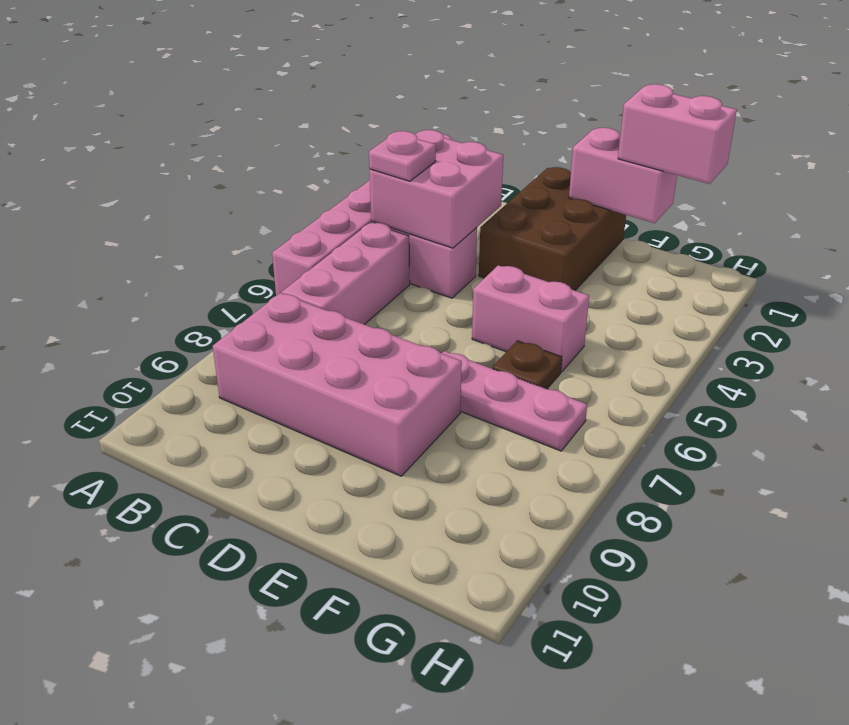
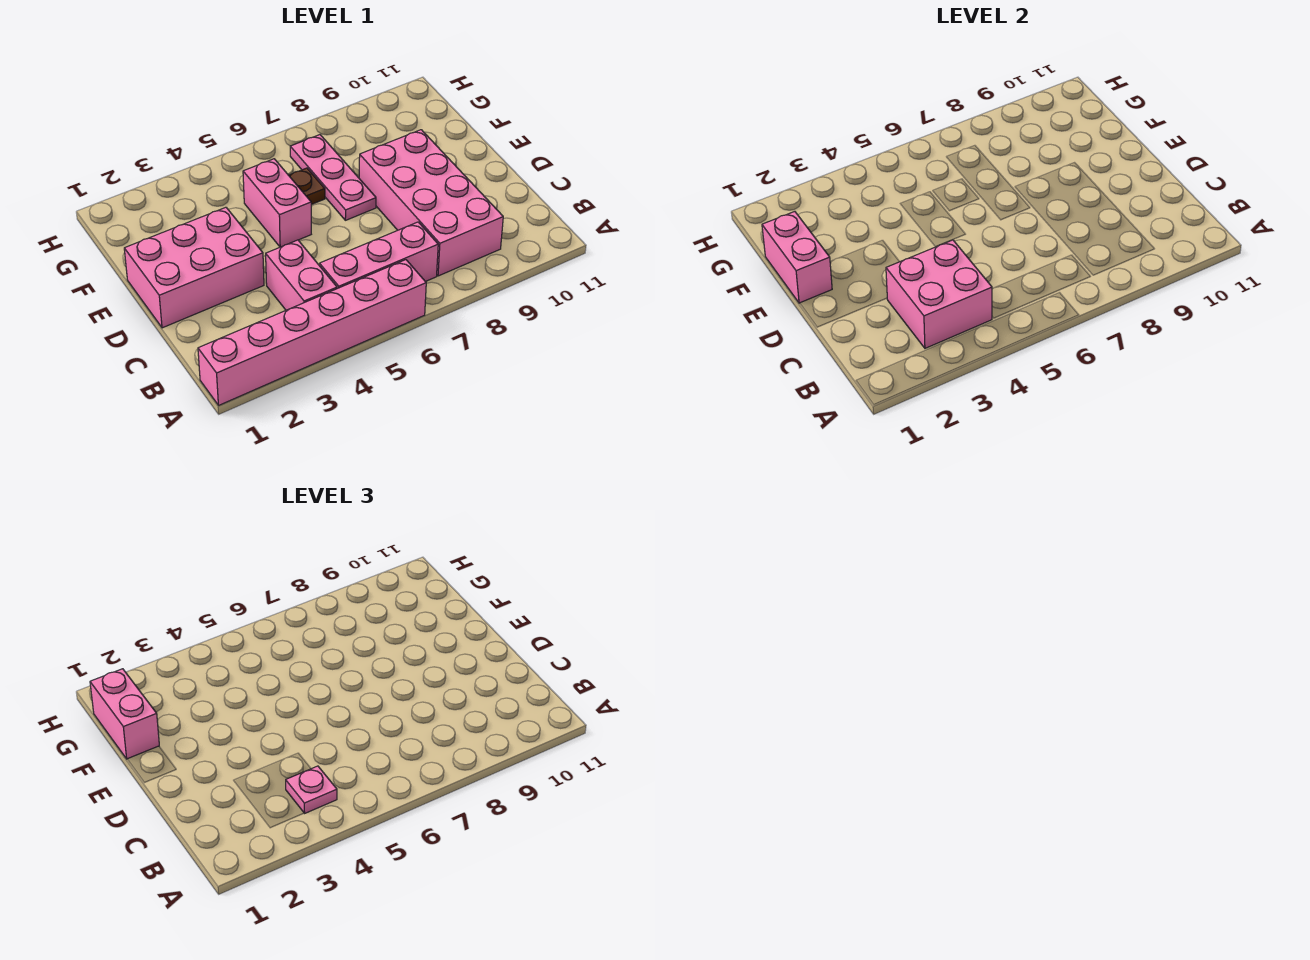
brown 2x3 brick [479,167,626,290] -> pink 2x3 brick [124,207,264,328]

